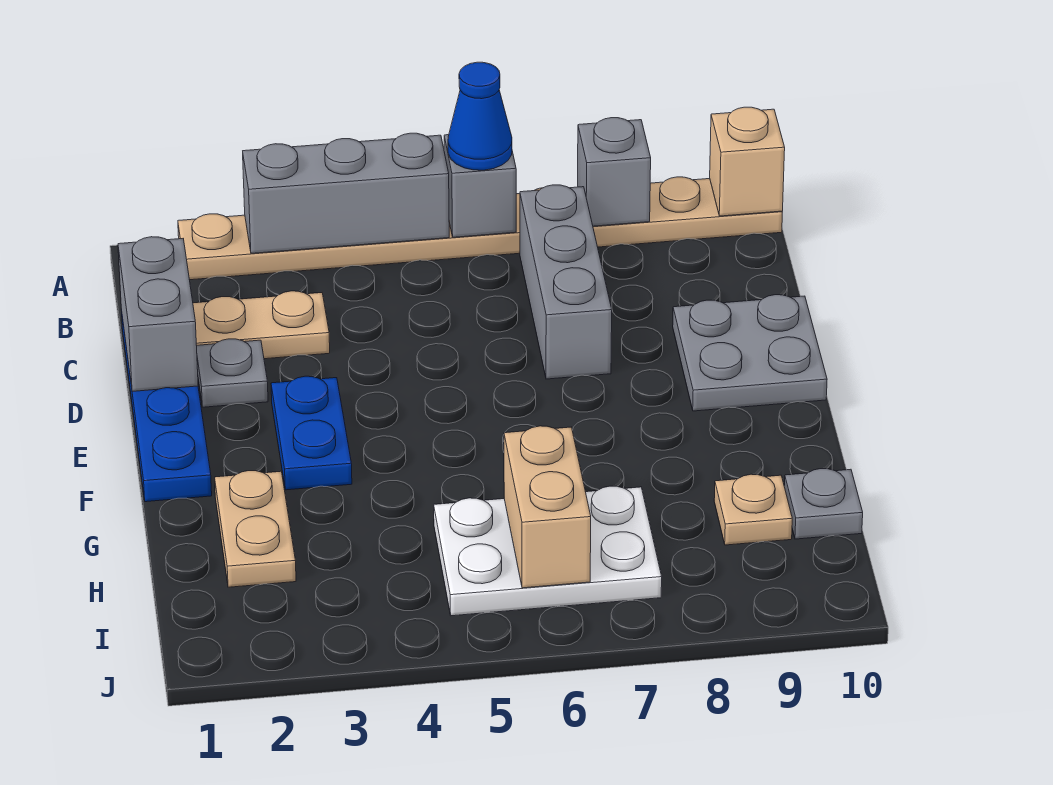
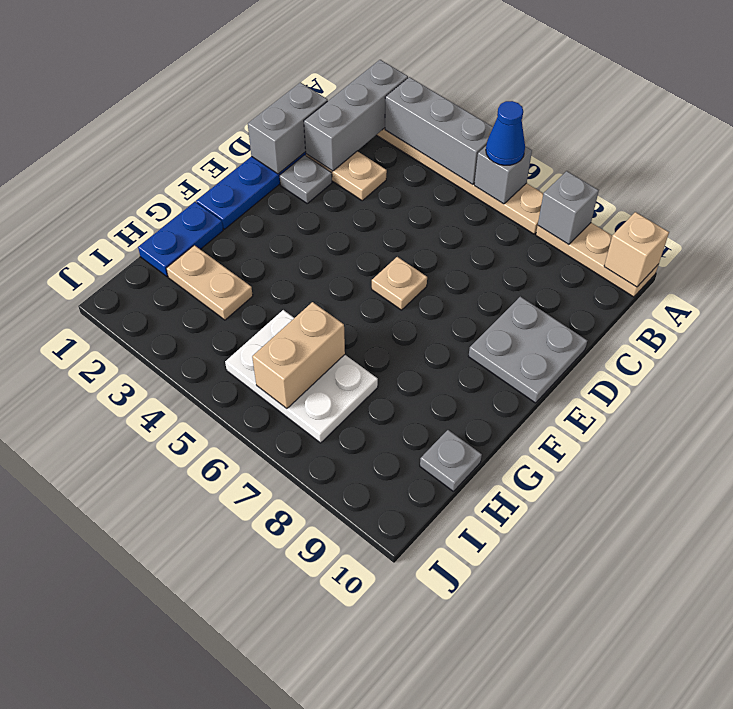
grey 1x3 brick [520,185,612,379] -> grey 1x3 brick moved to [304,60,408,171]
blue 1x2 plate [271,376,352,490] -> blue 1x2 plate moved to [138,202,223,277]
tan 1x2 plate [215,471,296,587] -> tan 1x2 plate turned to [166,245,253,320]
tan 1x1 plate [714,474,792,545] -> tan 1x1 plate moved to [372,257,427,310]

